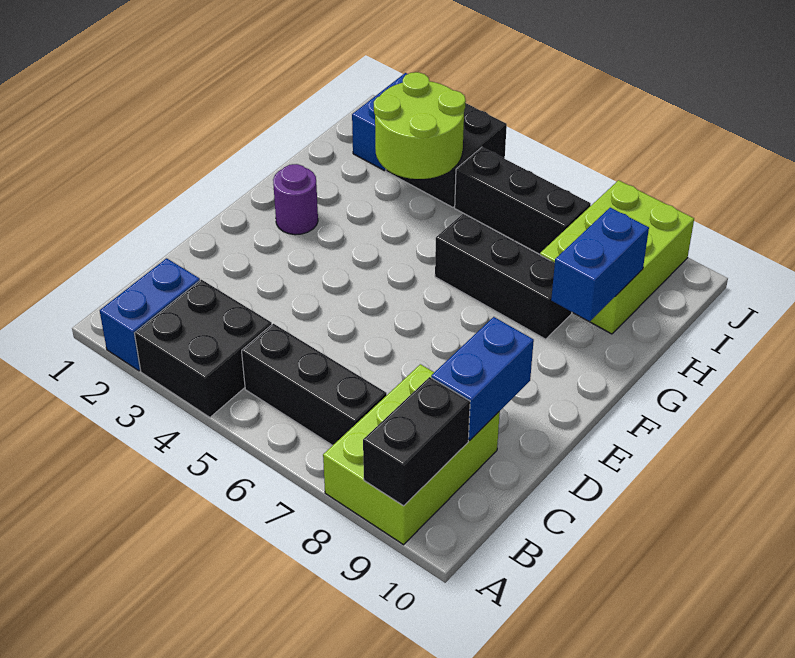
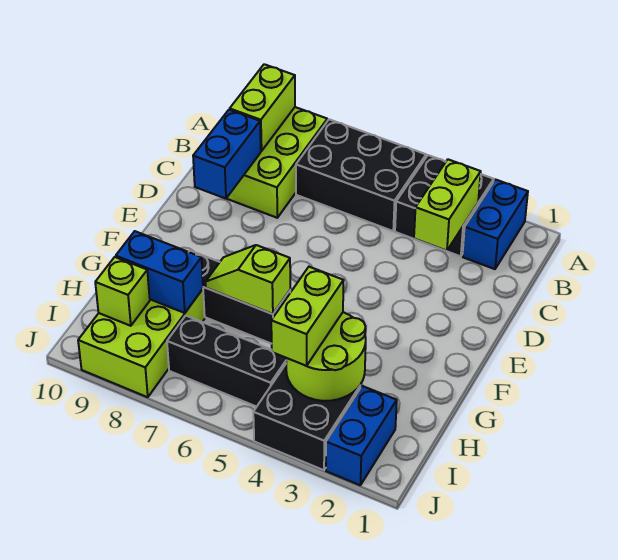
black 1x2 brick [363,377,470,506] -> lime 1x2 brick [230,64,295,151]
none -> lime 1x2 brick [414,159,481,251]
black 1x3 brick [242,324,387,446] -> black 2x3 brick [296,119,426,231]
purple 1x1 round brick [273,164,318,235] -> none
none -> lime 1x2 slope [205,245,290,314]
blue 1x2 brick [551,208,649,322] -> blue 1x2 brick turned to [116,231,203,313]
none -> lime 1x2 brick [271,267,344,366]
none -> lime 1x1 brick [95,257,150,326]

